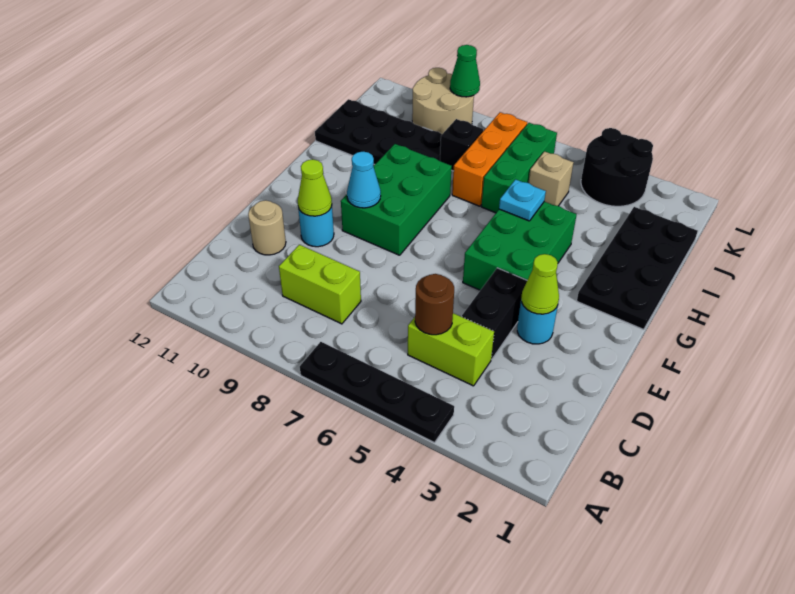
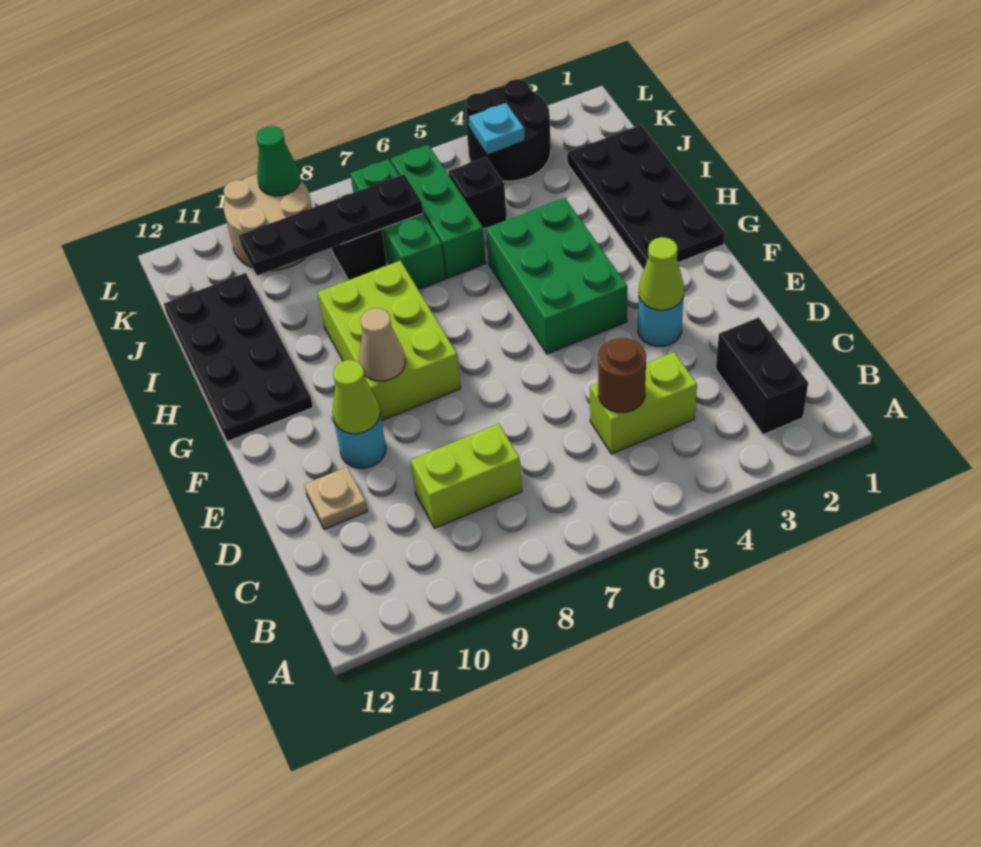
black 1x4 plate [300,342,454,443] -> black 1x4 plate moved to [239,174,423,276]
black 1x2 brick [462,268,527,359] -> black 1x2 brick moved to [716,317,808,435]
tan 1x1 round brick [248,200,286,255] -> tan 1x1 plate [304,467,367,530]
green 2x3 brick [341,144,452,255] -> lime 2x3 brick [318,261,461,421]
cyan 1x1 cone [347,152,381,208] -> tan 1x1 cone [359,308,405,381]
cyan 1x1 plate [499,179,546,221] -> cyan 1x1 plate moved to [469,103,525,154]
orange 1x3 brick [452,112,527,206] -> green 1x3 brick [350,159,445,290]
black 2x4 plate [315,99,442,164] -> black 2x4 plate turned to [164,273,313,442]
tan 1x1 brick [529,152,574,206] -> black 1x1 brick [448,157,507,229]

